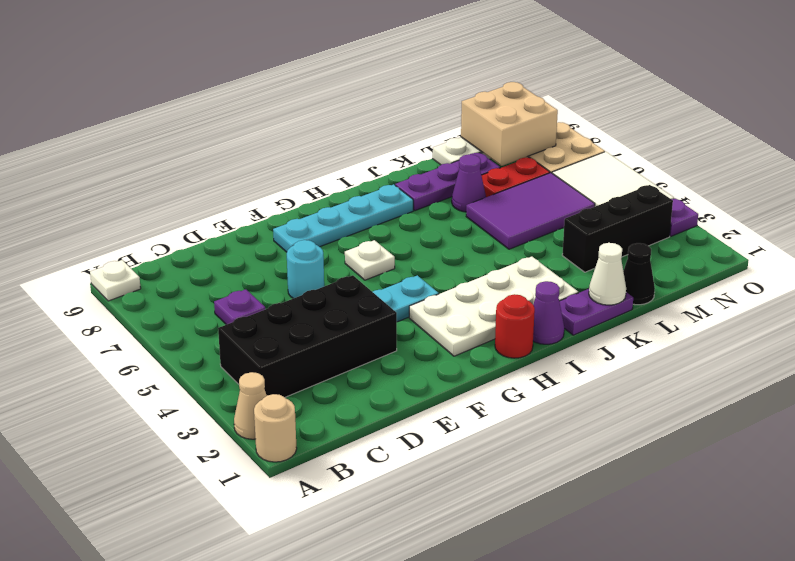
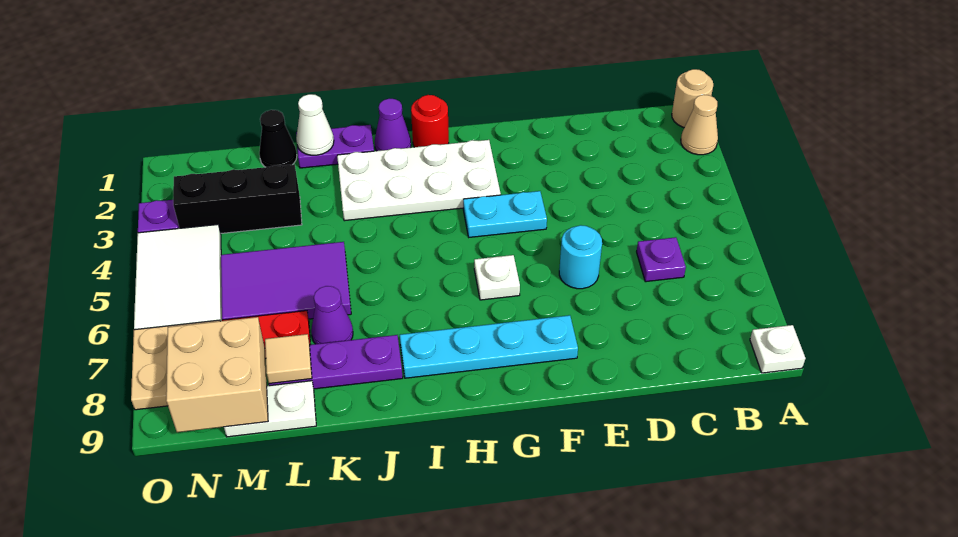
black 2x4 brick [218,275,397,397] -> none
none -> tan 1x1 tile [265,334,312,384]

